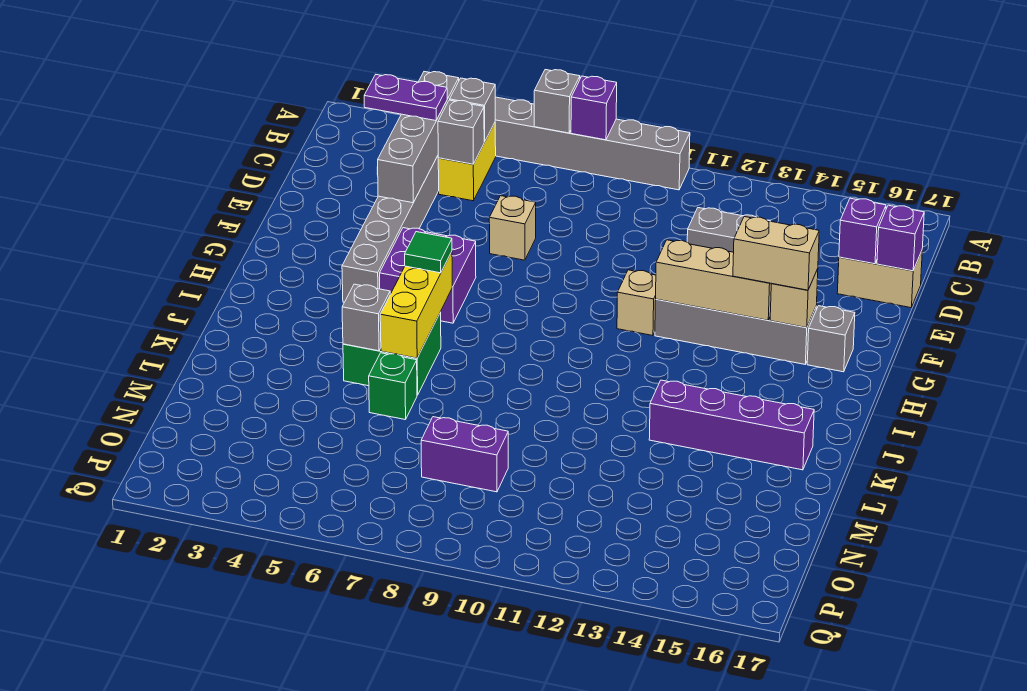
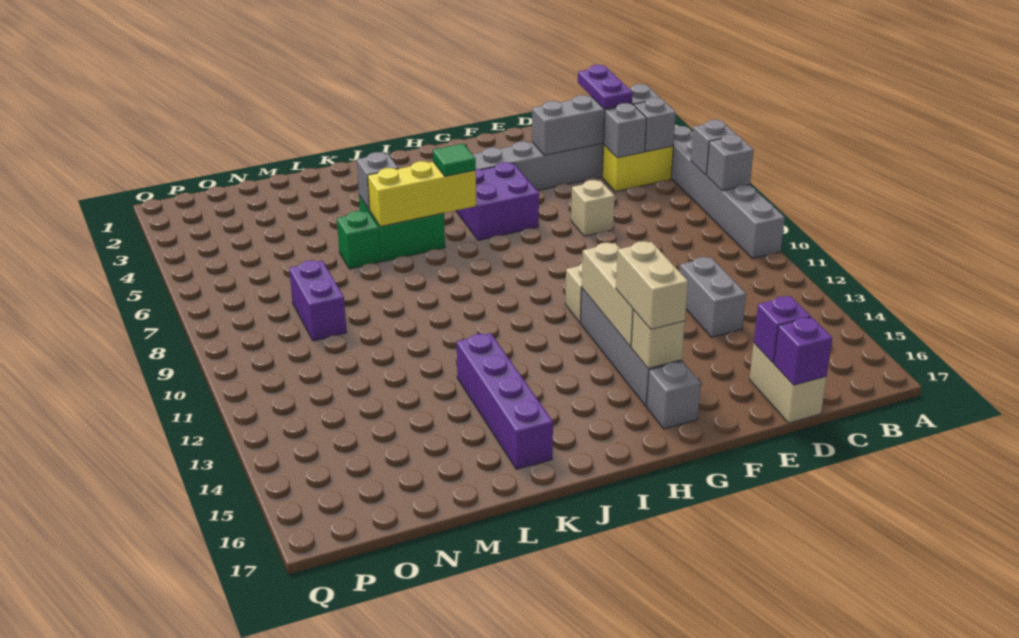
purple 1x1 brick [571,76,617,140] -> grey 1x1 brick [707,134,754,191]

